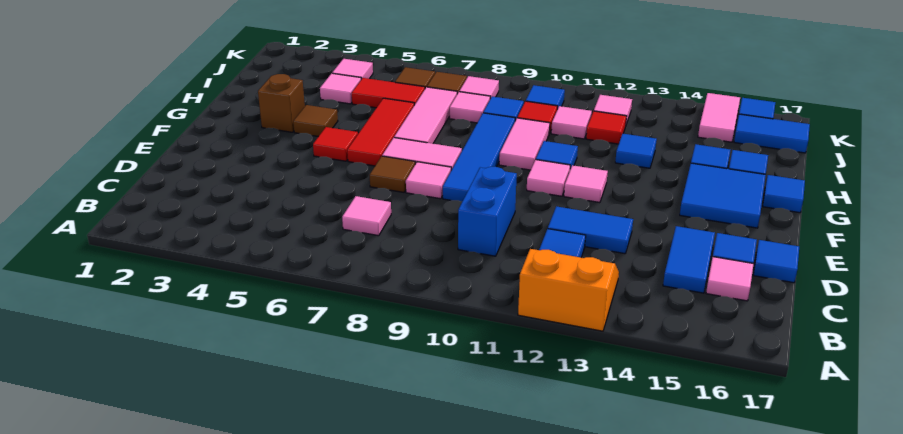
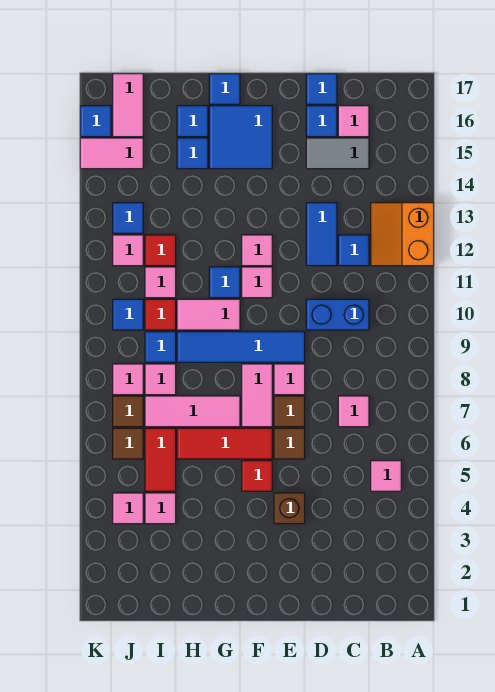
none -> pink 1x1 tile [371,461,401,491]
blue 1x2 tile [663,226,715,293] -> grey 1x2 tile [306,138,369,169]
brown 1x1 brick [258,74,305,132] -> brown 1x1 brick moved to [274,493,305,524]
brown 1x1 tile [293,105,338,137] -> brown 1x1 tile moved to [274,428,305,459]
blue 1x1 tile [615,134,657,168] -> blue 1x1 tile moved to [113,203,143,233]
blue 1x2 tile [734,114,810,153] -> pink 1x2 tile [113,74,143,137]

